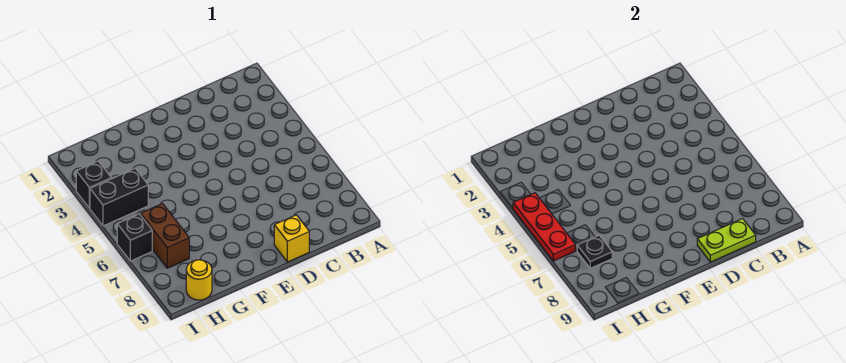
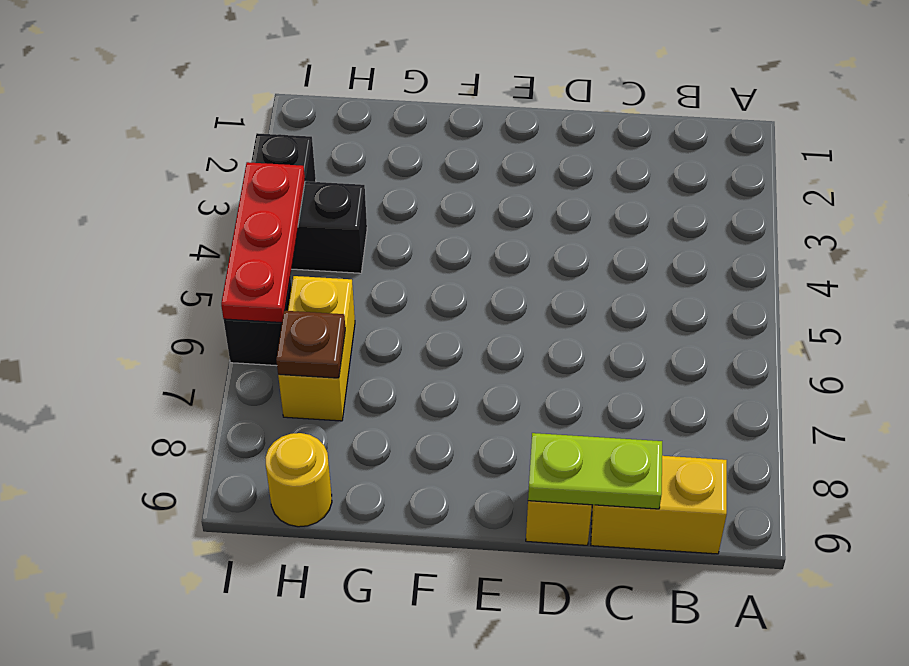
none -> yellow 1x2 brick [591,456,727,554]
brown 1x2 brick [141,204,189,268] -> yellow 1x2 brick [278,276,355,421]
black 1x1 plate [577,235,612,268] -> brown 1x1 plate [276,311,345,378]

